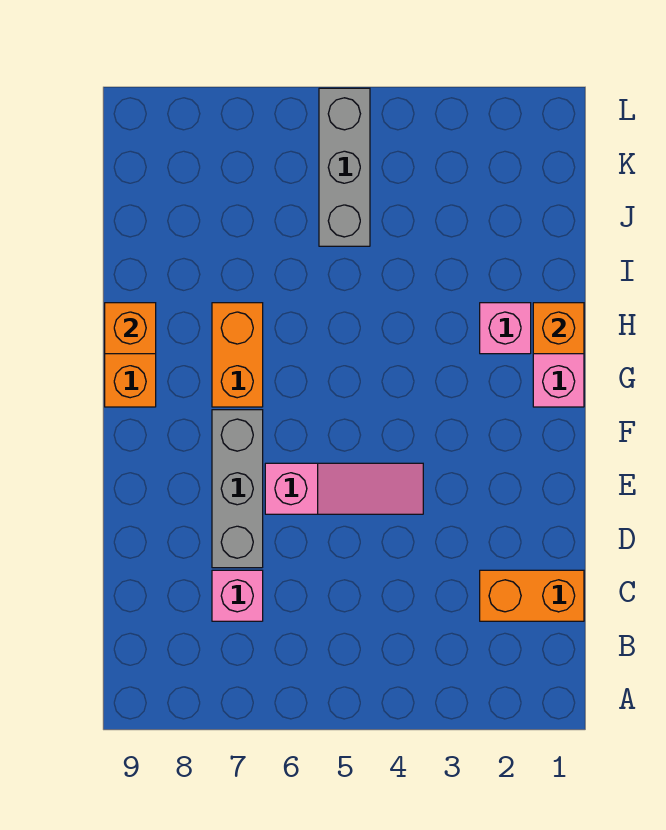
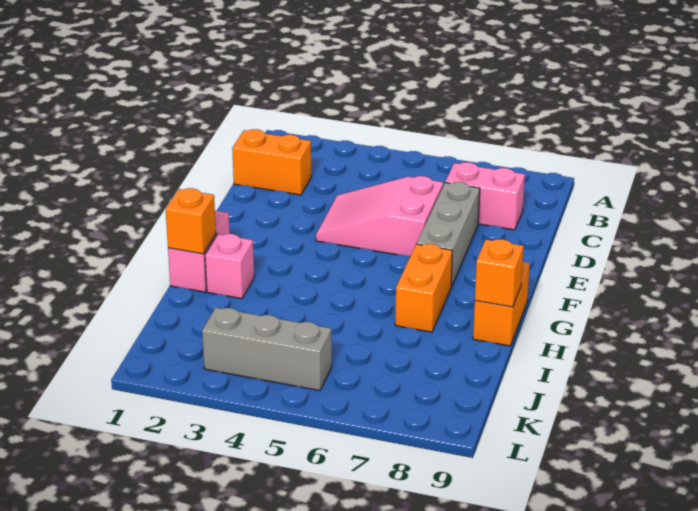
pink 1x1 brick [212,570,263,621] -> pink 1x2 brick [445,162,525,230]
pink 1x3 slope [265,463,423,514] -> pink 2x3 slope [316,176,443,257]
grey 1x3 brick [319,88,370,246] -> grey 1x3 brick turned to [202,308,332,391]

